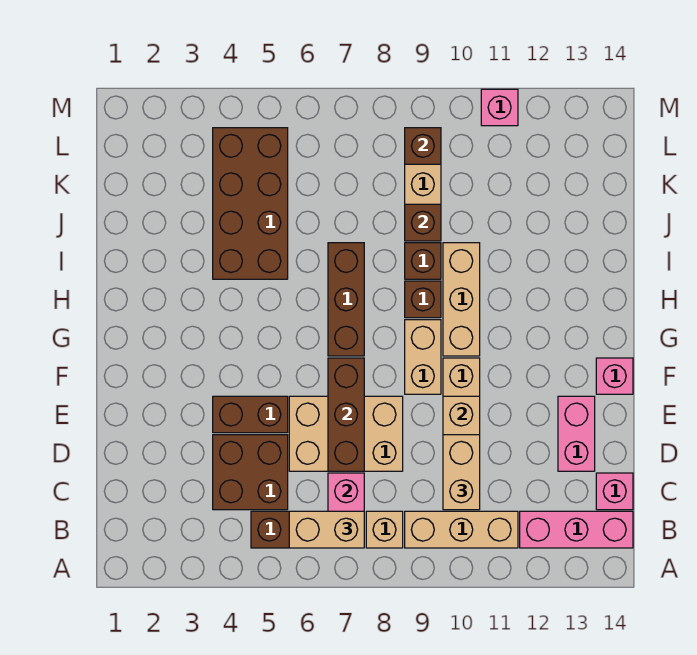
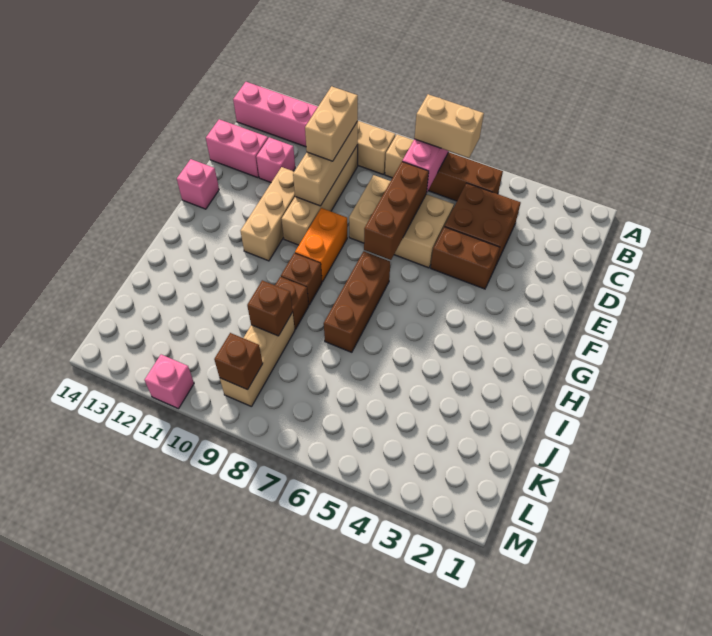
pink 1x1 brick [596,473,633,510] -> pink 1x1 brick moved to [256,137,295,182]
pink 1x2 brick [558,396,595,471] -> pink 1x2 brick turned to [206,119,268,178]
tan 1x2 brick [405,320,441,394] -> orange 1x2 brick [295,208,347,282]
tan 1x3 brick [443,243,480,356] -> tan 1x3 brick moved to [240,167,295,261]
brown 2x4 brick [213,128,288,279] -> none

